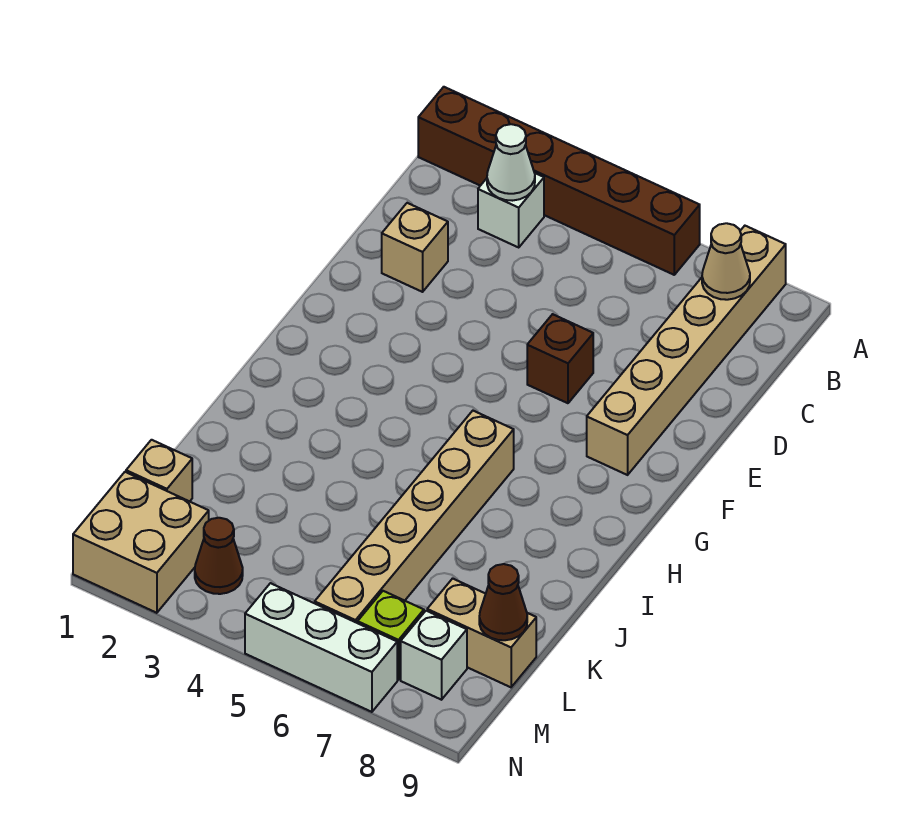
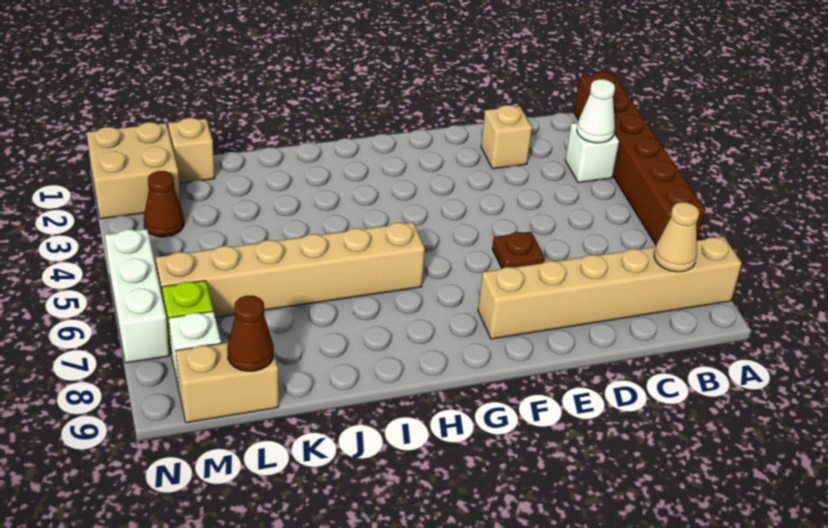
brown 1x1 brick [527,314,593,403] -> brown 1x1 plate [492,232,544,268]
tan 1x2 brick [427,579,536,687] -> tan 1x2 brick turned to [176,343,278,423]

